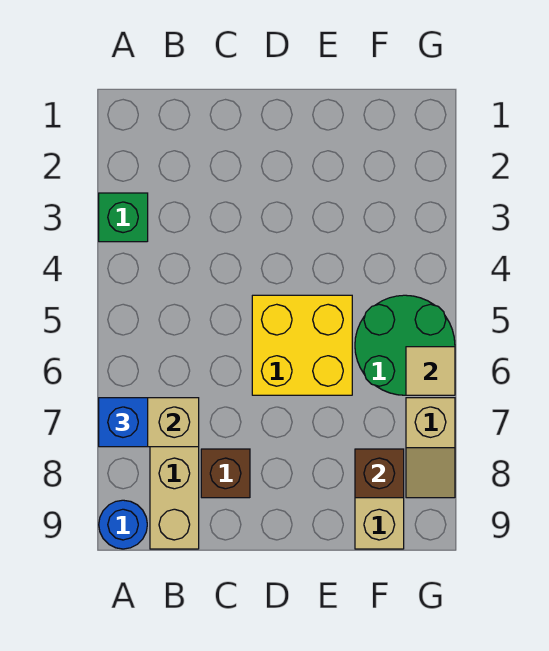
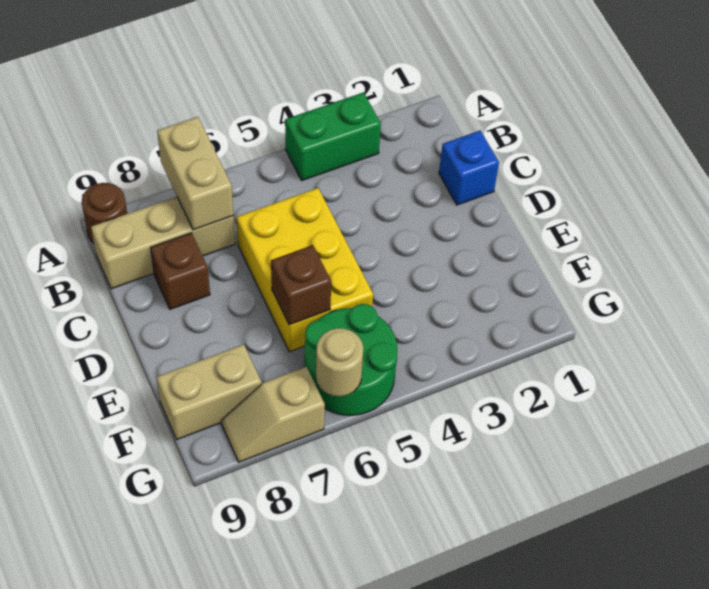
green 1x1 brick [99,193,148,242] -> green 1x2 brick [285,92,381,180]
blue 1x1 brick [99,398,148,447] -> blue 1x1 brick moved to [439,131,499,205]
blue 1x1 round brick [99,500,147,549] -> brown 1x1 round brick [82,183,127,243]
yellow 2x2 brick [252,295,352,395] -> yellow 2x3 brick [236,188,373,352]
brown 1x1 brick [355,449,404,498] -> brown 1x1 brick moved to [271,245,331,325]
tan 1x1 tile [406,347,455,395] -> tan 1x1 round brick [316,328,363,396]

